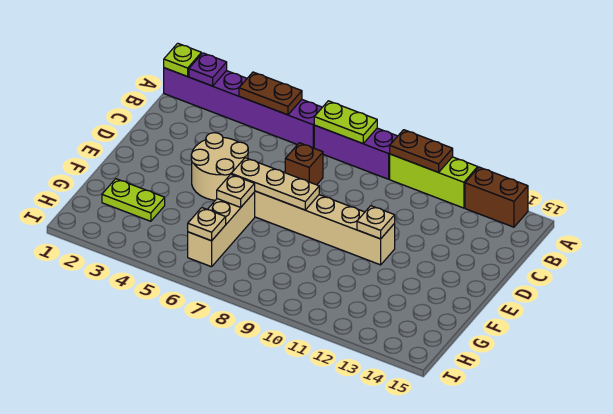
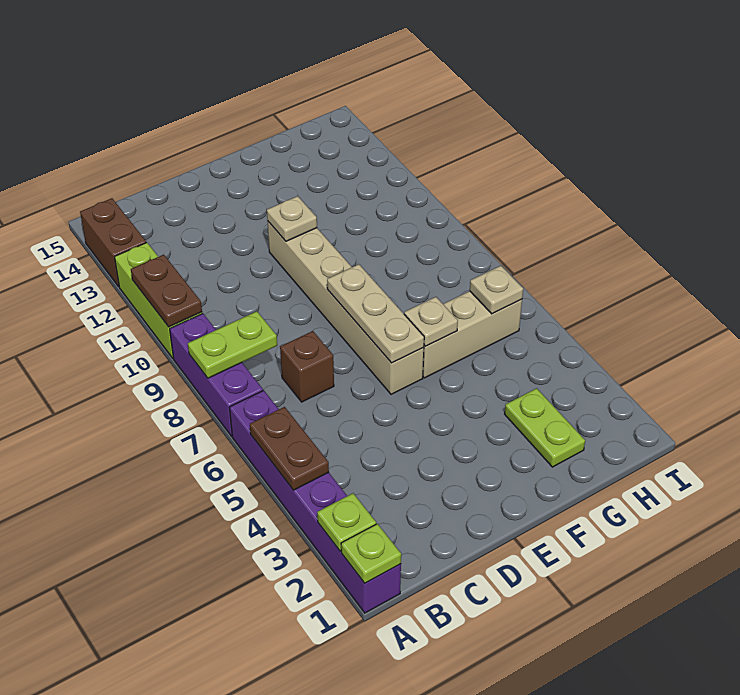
purple 1x1 plate [189,53,227,86] -> lime 1x1 plate [317,493,376,551]
lime 1x2 plate [314,101,377,143] -> lime 1x2 plate turned to [188,311,277,378]
tan 2x2 round brick [191,133,248,200] -> none

